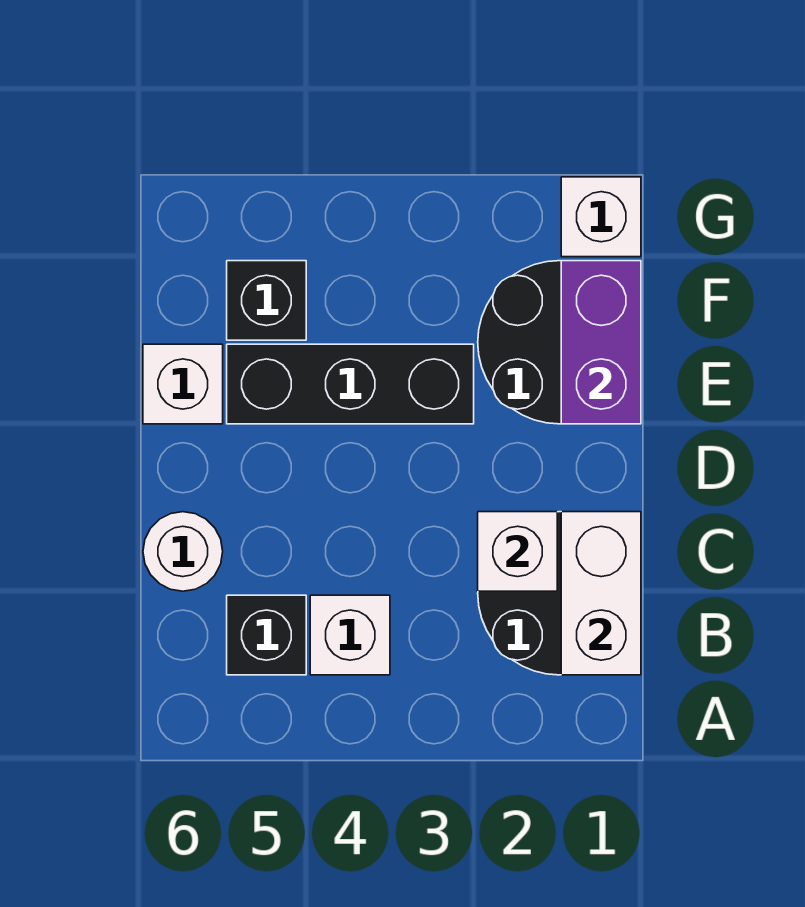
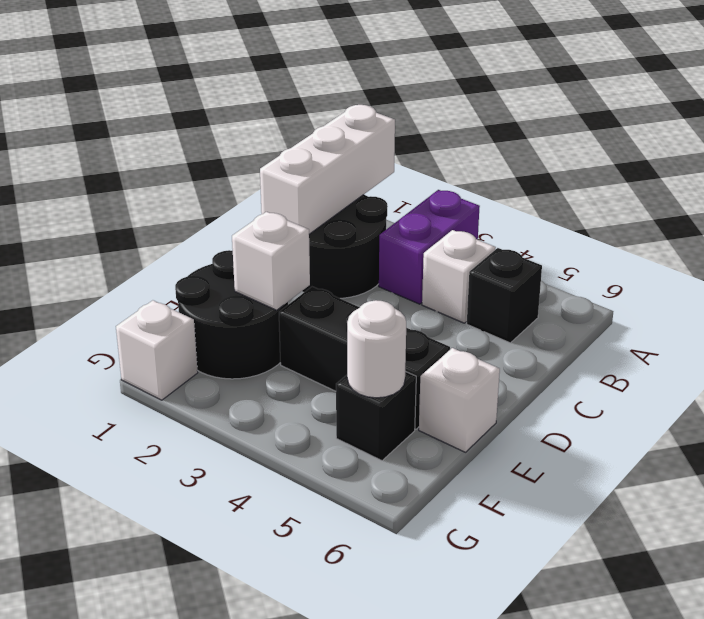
white 1x2 brick [561,512,641,675] -> white 1x3 brick [260,105,395,234]
white 1x1 brick [478,512,557,591] -> white 1x1 brick moved to [232,212,310,310]
white 1x1 round brick [143,512,223,591] -> white 1x1 round brick moved to [347,300,406,398]
purple 1x2 brick [561,261,641,424] -> purple 1x2 brick moved to [379,190,480,304]

